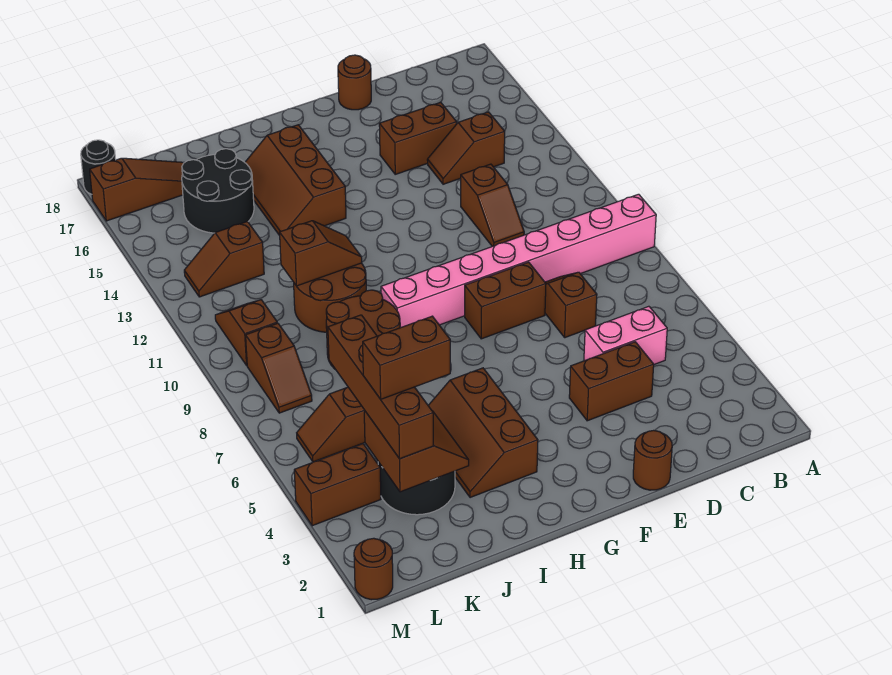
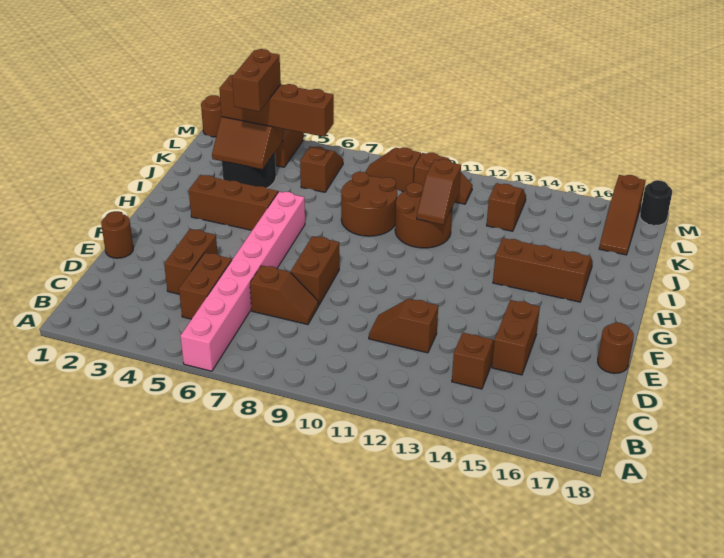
pink 1x8 brick [381,194,656,328] -> pink 1x8 brick moved to [181,192,305,371]
pink 1x2 brick [584,306,667,364] -> brown 1x2 brick [179,253,232,319]
black 2x2 round brick [182,149,254,233] -> none

